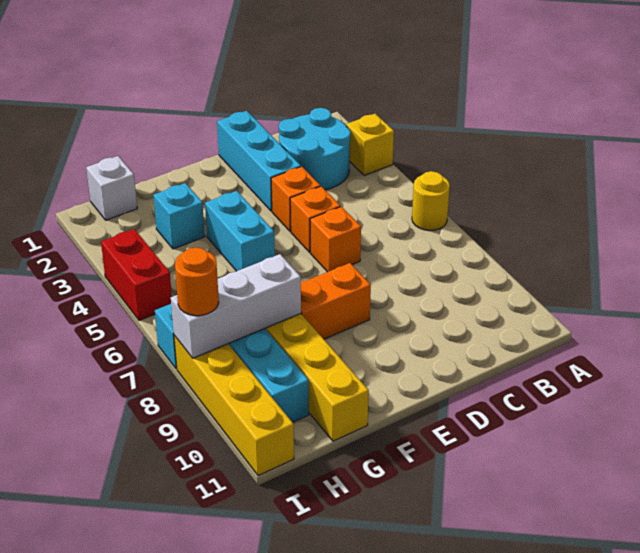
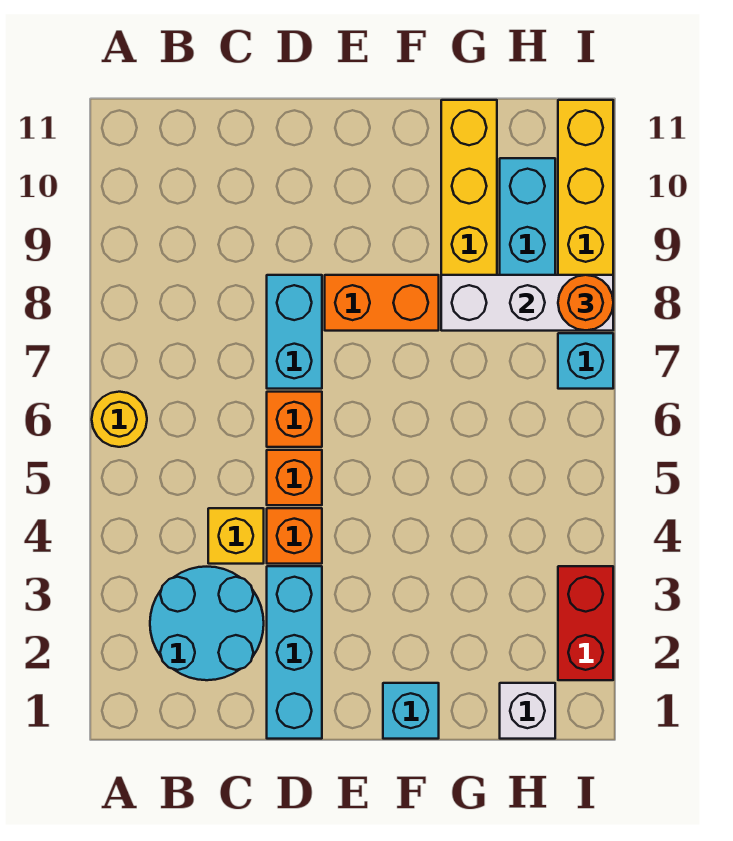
yellow 1x1 brick [346,114,394,176] -> yellow 1x1 brick moved to [208,508,264,564]
cyan 1x2 brick [205,191,275,271] -> cyan 1x2 brick moved to [267,275,322,389]
cyan 1x1 brick [153,183,205,249] -> cyan 1x1 brick moved to [383,683,439,739]
red 1x2 brick [101,229,172,320] -> red 1x2 brick moved to [558,566,613,680]

